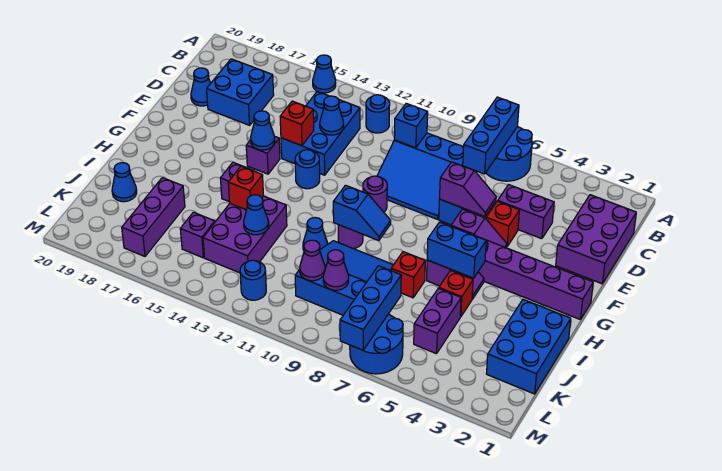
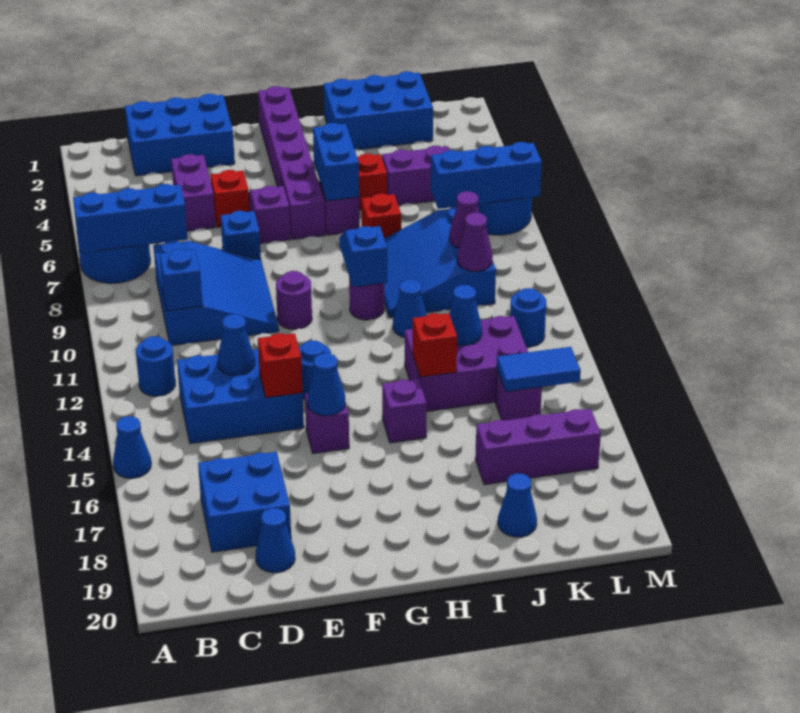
purple 2x3 brick [556,195,636,284] -> blue 2x3 brick [125,94,235,176]
purple 1x2 slope [440,162,496,216] -> none
none -> blue 1x2 tile [497,347,581,392]

